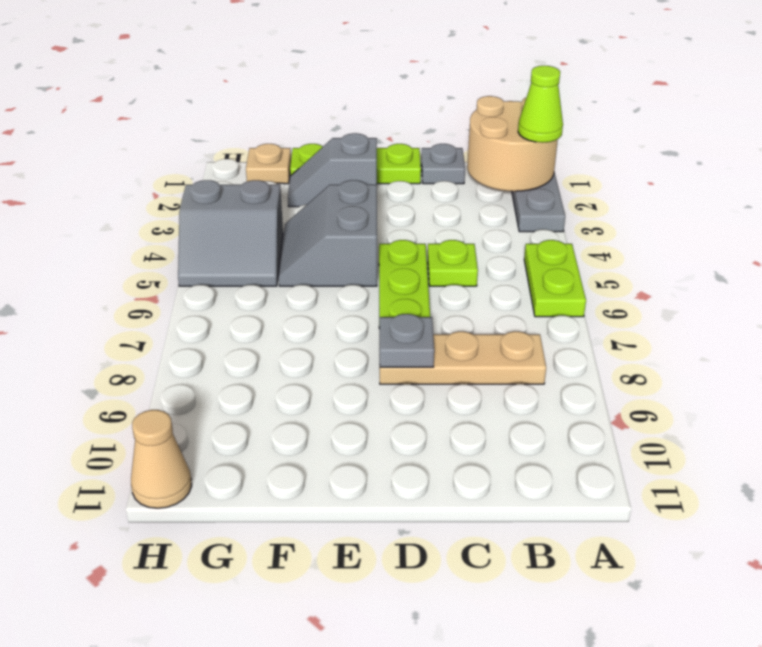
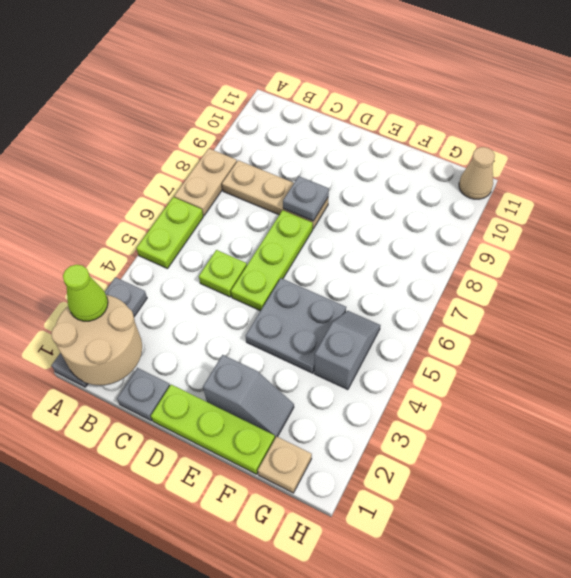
none -> tan 1x2 plate [174,149,237,216]
grey 2x2 slope [279,180,377,286] -> grey 2x2 plate [245,278,346,373]
grey 2x2 slope [178,180,283,286] -> grey 1x2 slope [314,311,381,390]

